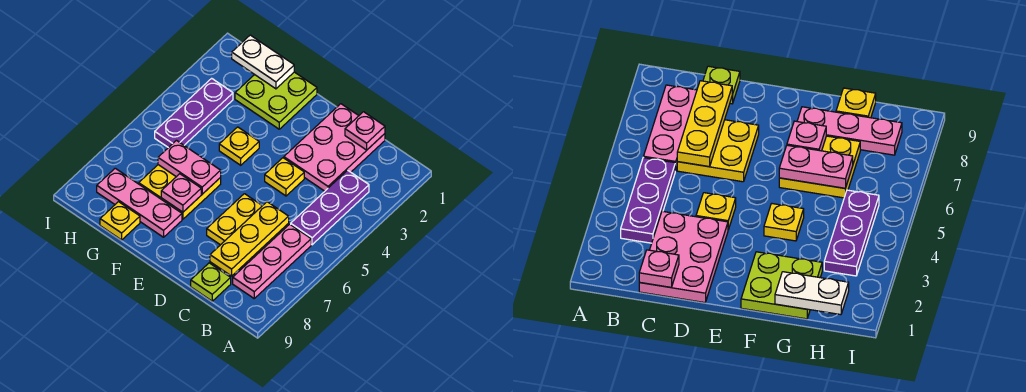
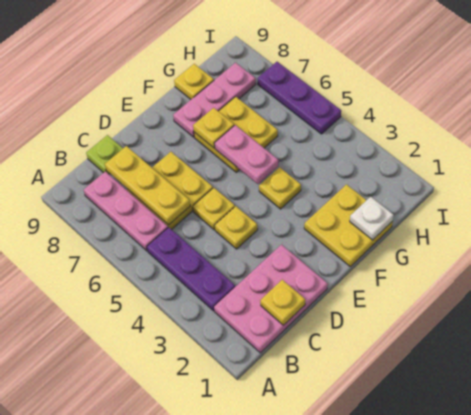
pink 2x3 plate [284,104,385,191] -> pink 2x3 plate turned to [214,245,328,353]
pink 1x1 plate [345,112,385,150] -> yellow 1x1 plate [260,280,305,325]
none -> yellow 1x1 plate [193,188,235,230]
lime 2x2 plate [235,72,317,129] -> yellow 2x2 plate [304,185,393,266]
pink 1x2 plate [158,140,221,194] -> pink 1x2 plate turned to [215,125,278,184]
pink 1x1 plate [161,174,201,212] -> yellow 1x1 plate [193,108,234,148]
white 1x2 plate [232,35,294,89] -> white 1x1 plate [350,197,394,240]
purple 1x3 plate [155,78,233,148] -> purple 1x3 plate moved to [258,62,341,134]

